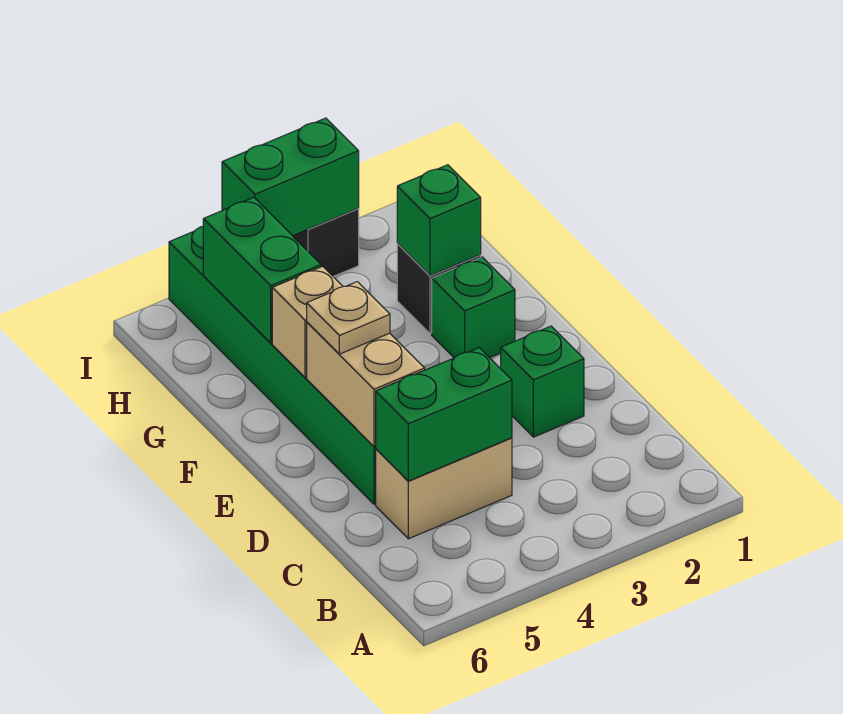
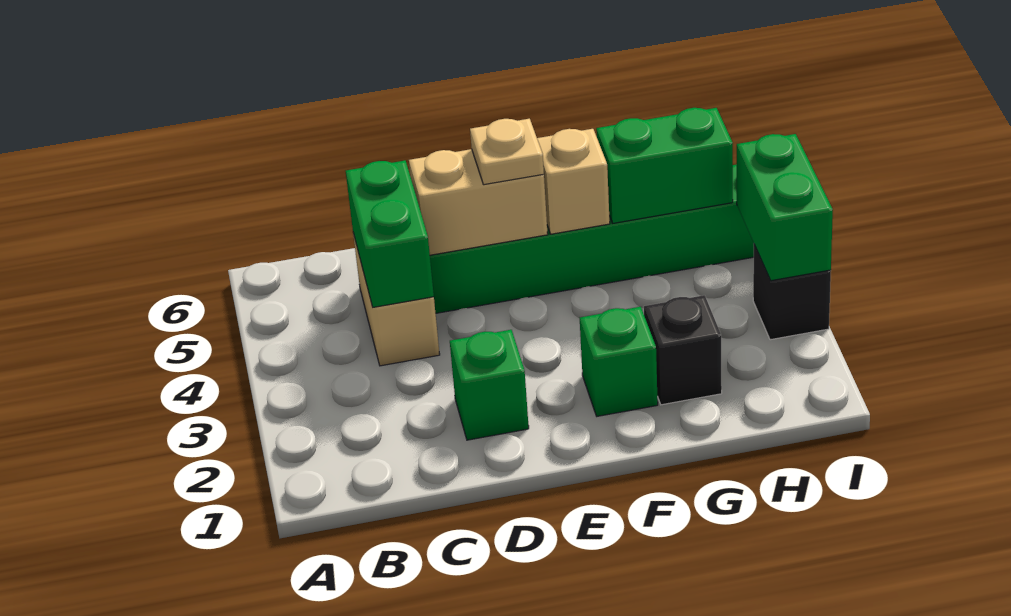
green 1x1 brick [397,165,481,276] -> none

